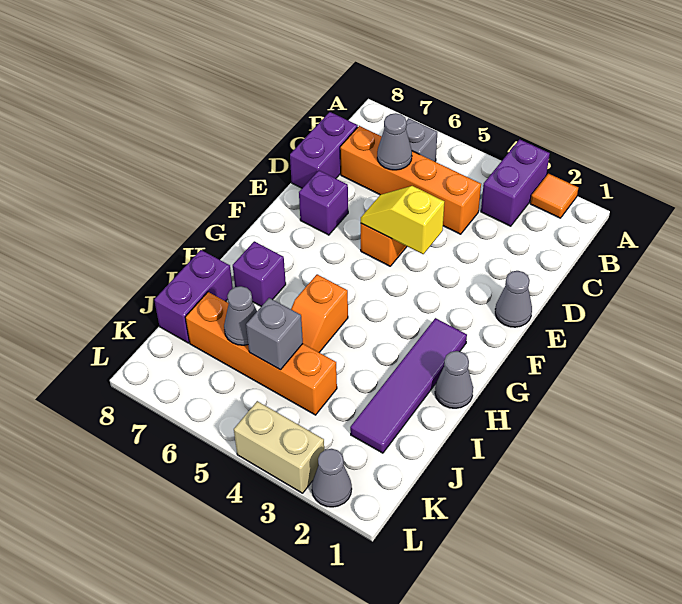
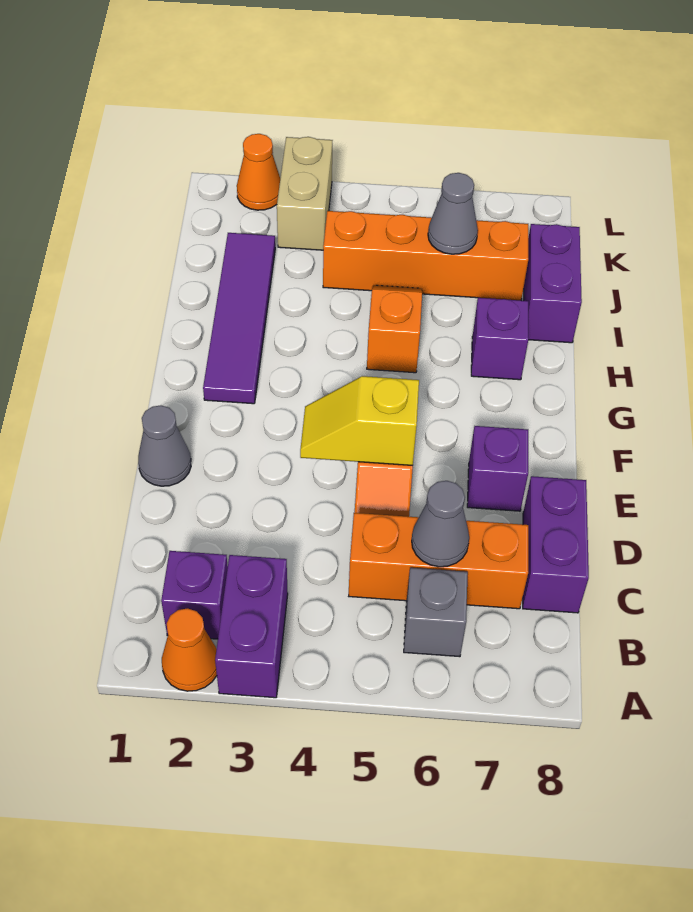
orange 1x1 tile [530,174,578,218] -> orange 1x1 cone [162,608,217,691]
none -> purple 1x1 brick [161,551,228,639]
orange 1x4 brick [340,126,481,234] -> orange 1x3 brick [349,513,528,609]
yellow 1x2 slope [361,186,444,254] -> yellow 1x2 slope turned to [300,376,419,465]
grey 1x1 cone [435,351,473,408] -> none
grey 1x1 brick [246,298,303,370] -> none
grey 1x1 cone [312,449,352,507] -> orange 1x1 cone [237,134,280,210]
tan 1x2 brick [234,401,324,493] -> tan 1x2 brick turned to [277,137,333,250]

